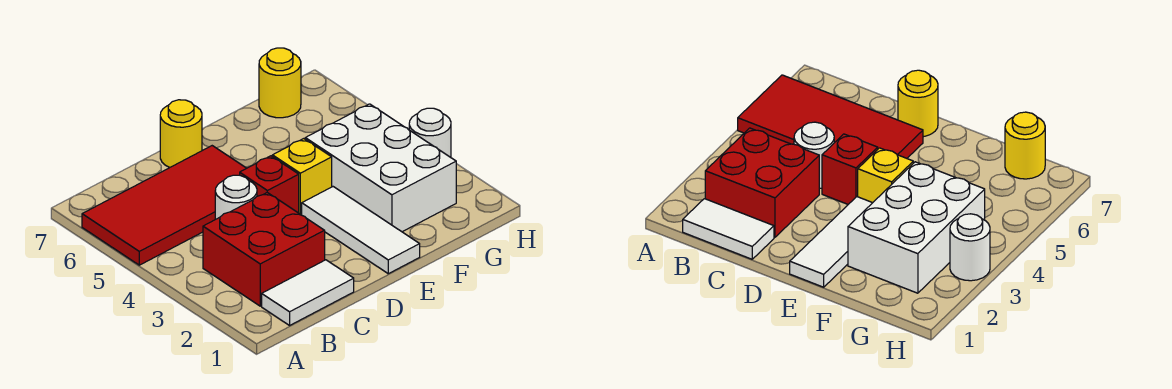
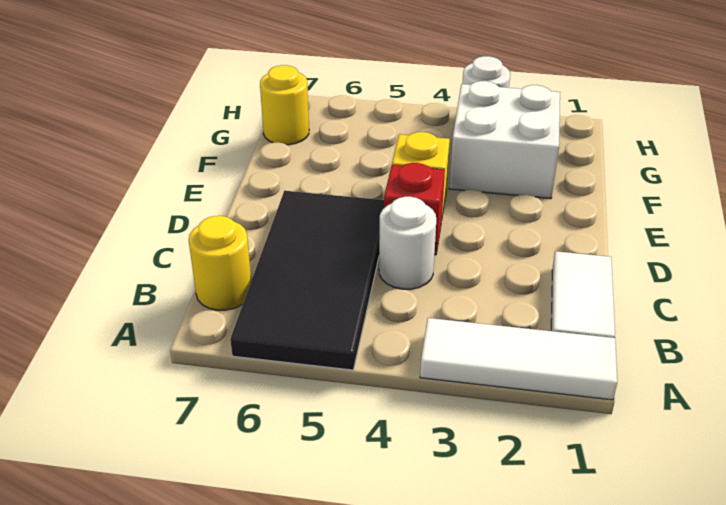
red 2x4 tile [82,146,247,265] -> black 2x4 tile [230,191,384,370]
red 2x2 brick [203,193,325,306] -> none
yellow 1x1 round brick [160,100,202,168] -> yellow 1x1 round brick moved to [189,216,251,310]
white 1x3 tile [302,187,420,274] -> white 1x3 tile moved to [420,318,617,400]
white 2x3 brick [305,104,456,232] -> white 2x2 brick [449,81,560,199]

